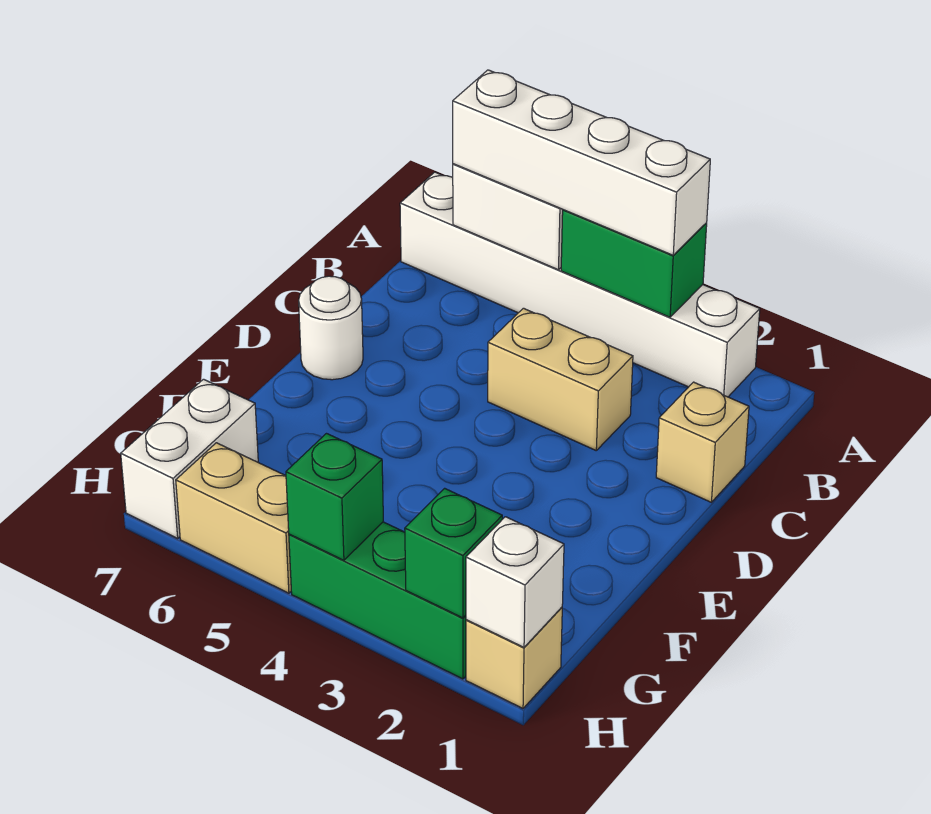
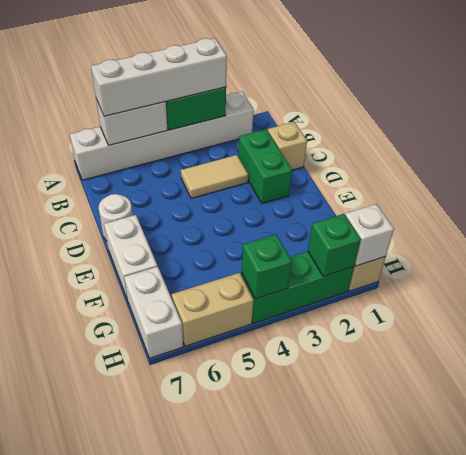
none -> green 1x2 brick [238,129,292,204]
tan 1x2 brick [488,308,633,450] -> tan 1x2 tile [181,155,248,199]
none -> white 1x2 brick [104,215,157,300]

